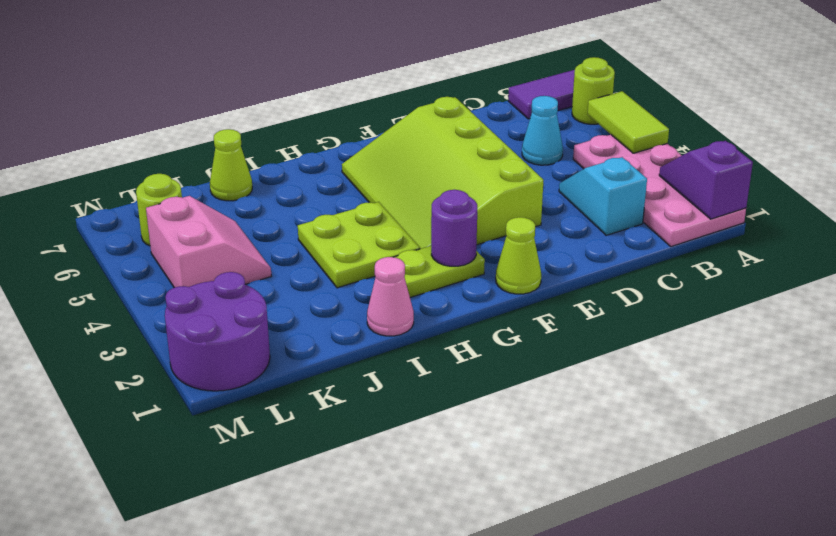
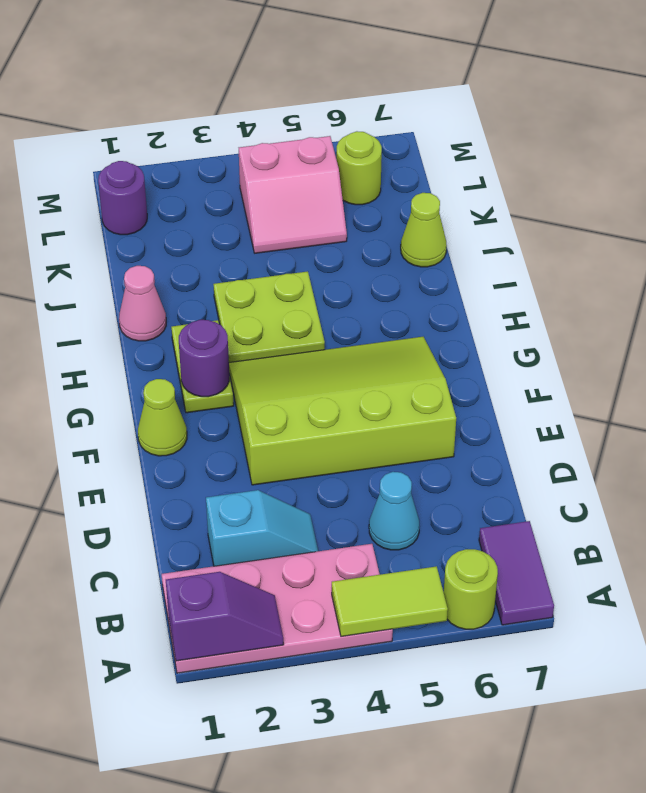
purple 2x2 round brick [165,272,270,391] -> purple 1x1 round brick [98,161,147,235]

